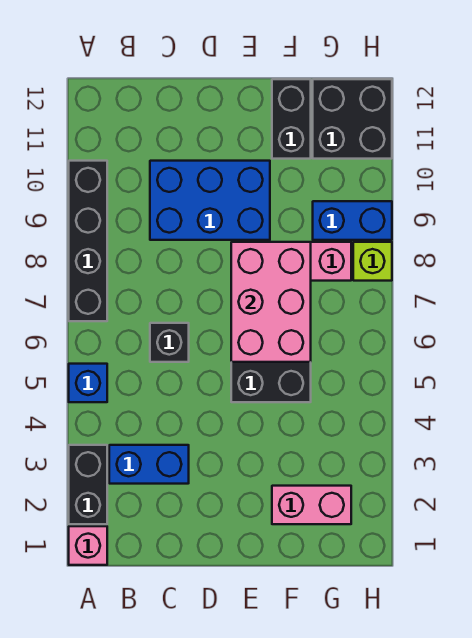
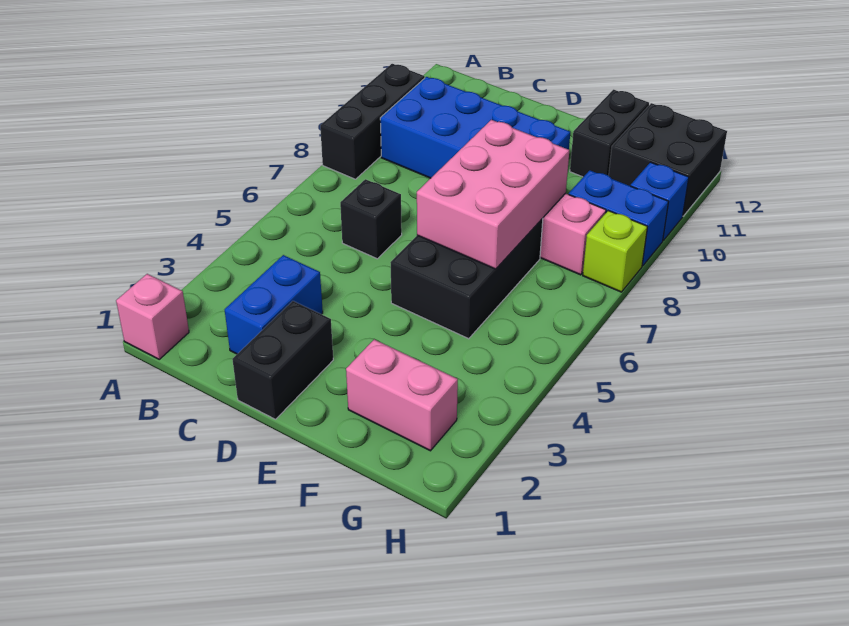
black 1x2 brick [69,445,107,524] -> black 1x2 brick moved to [232,301,333,419]
blue 1x1 brick [69,364,107,402] -> blue 1x1 brick moved to [631,162,689,241]
black 1x4 brick [69,161,107,321] -> black 1x3 brick [320,64,425,179]
blue 1x2 brick [109,445,189,484] -> blue 1x2 brick turned to [225,255,323,354]
blue 2x3 brick [150,161,270,240] -> blue 2x4 brick [380,77,570,178]

